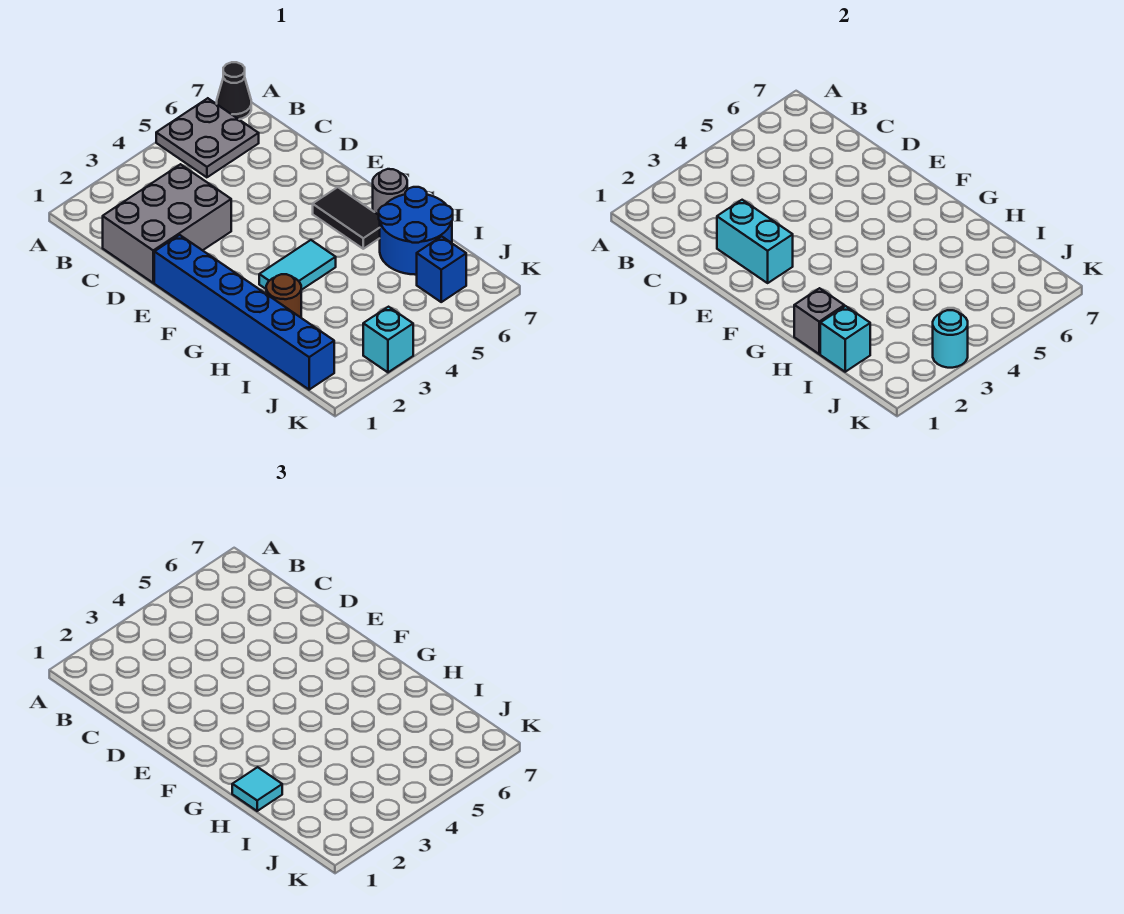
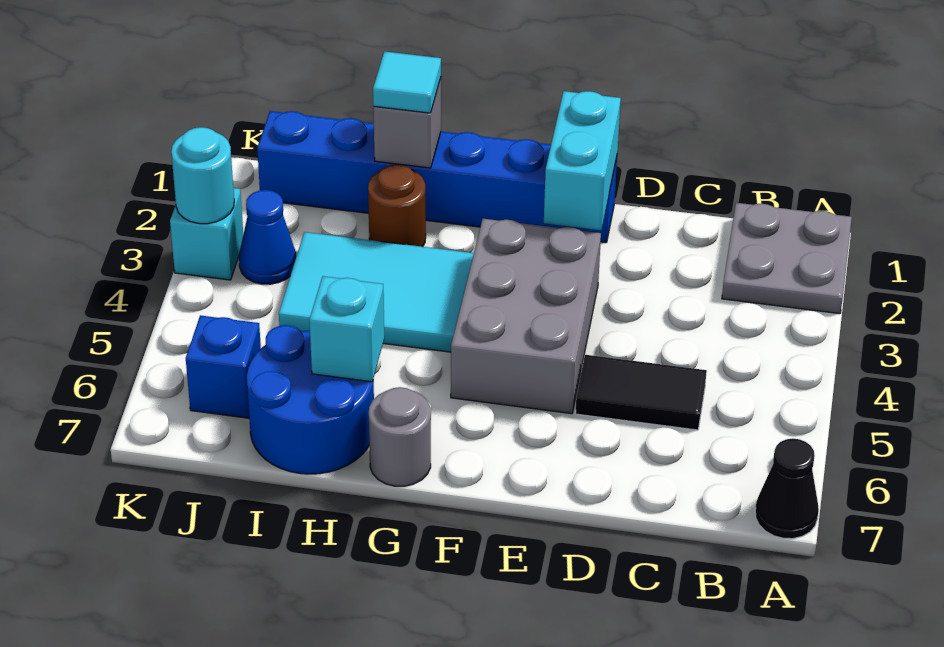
grey 2x2 plate [156,98,259,177] -> grey 2x2 plate moved to [722,203,852,314]
grey 2x3 brick [103,164,231,283] -> grey 2x3 brick moved to [451,219,601,414]
cyan 1x2 brick [717,200,793,283] -> cyan 1x2 brick turned to [544,91,621,230]
black 1x2 tile [313,187,380,249] -> black 1x2 tile moved to [575,355,707,430]
cyan 1x2 tile [259,240,336,290] -> cyan 2x3 tile [279,232,474,352]
cyan 1x1 brick [820,306,870,372] -> cyan 1x1 brick moved to [309,276,384,382]
none -> blue 1x1 cone [239,190,296,284]

